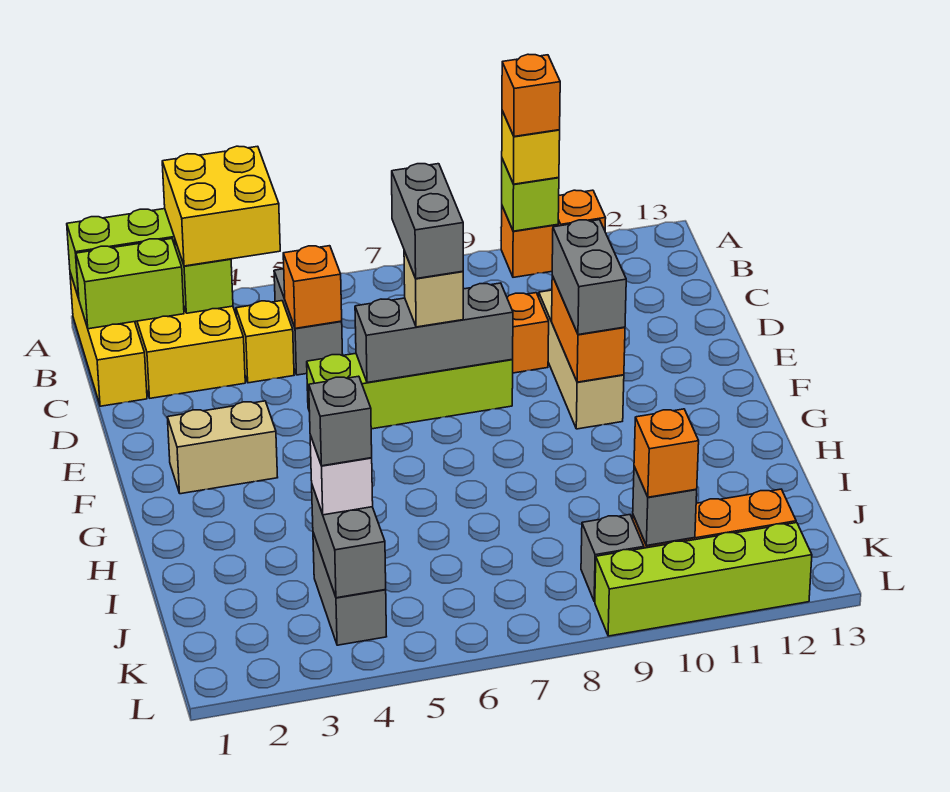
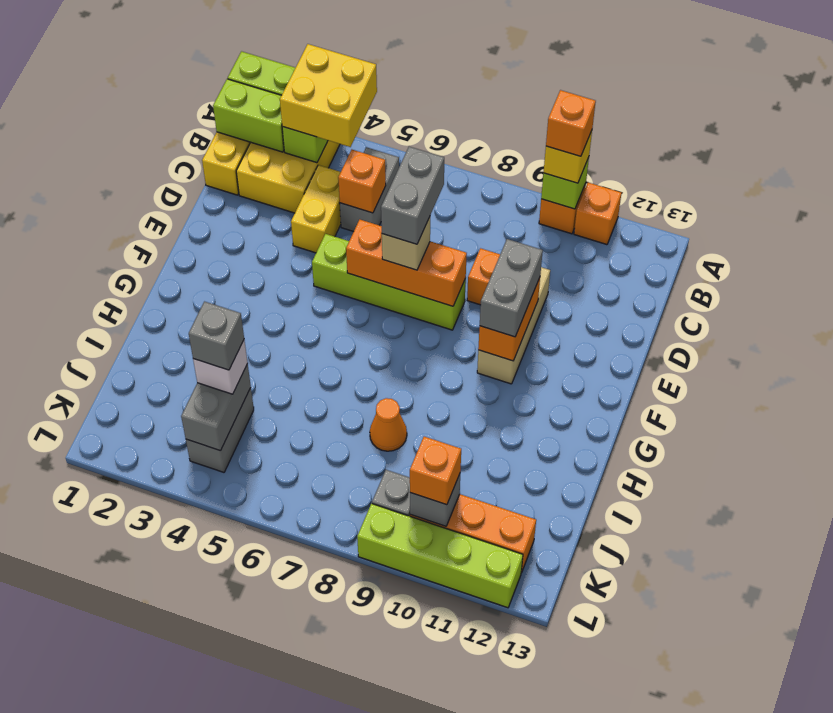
yellow 1x1 brick [236,301,294,383] -> yellow 1x2 brick [291,165,341,253]
grey 1x3 brick [355,283,513,383] -> orange 1x3 brick [346,220,467,306]
tan 1x2 brick [167,401,278,494] -> none
none -> orange 1x1 cone [370,398,407,451]

